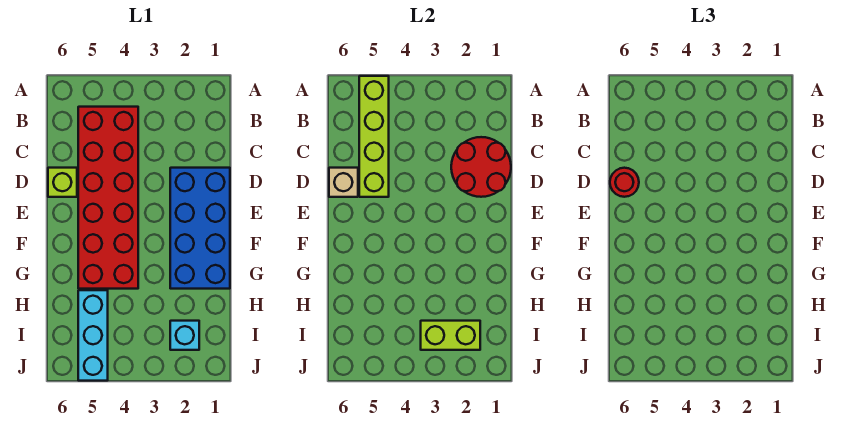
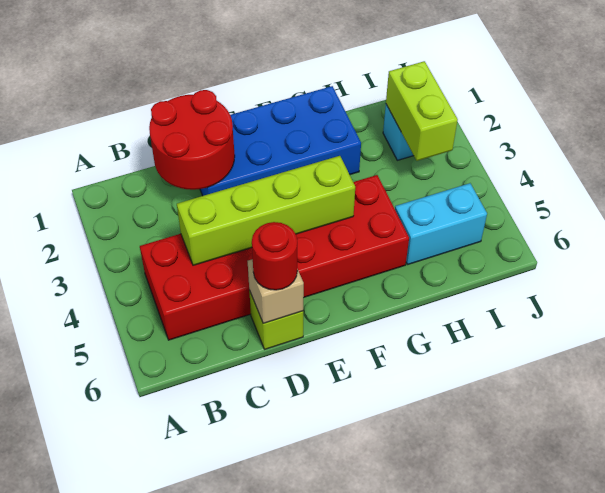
lime 1x4 brick [359,76,389,197] -> lime 1x4 brick moved to [177,156,355,265]
cyan 1x3 brick [78,290,108,381] -> cyan 1x2 brick [395,183,487,265]

